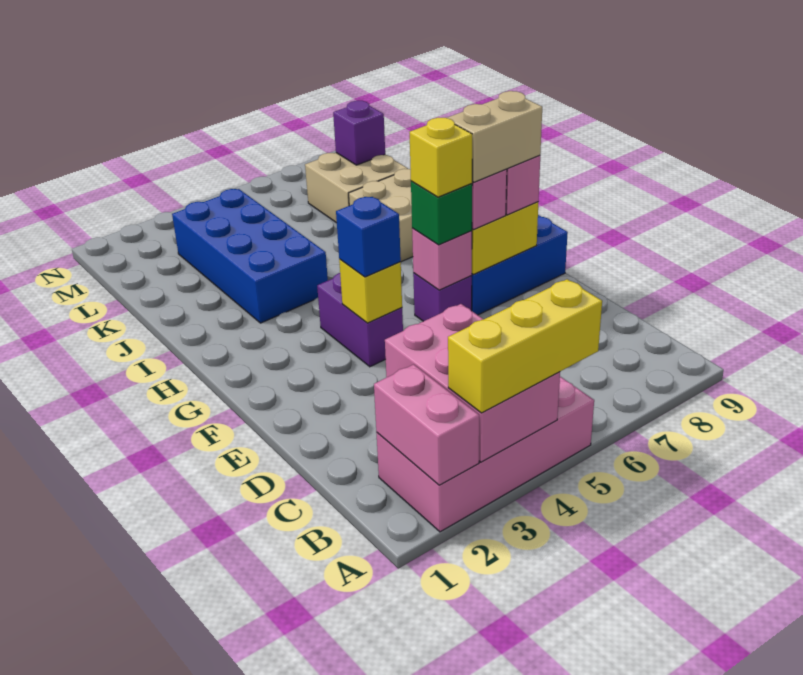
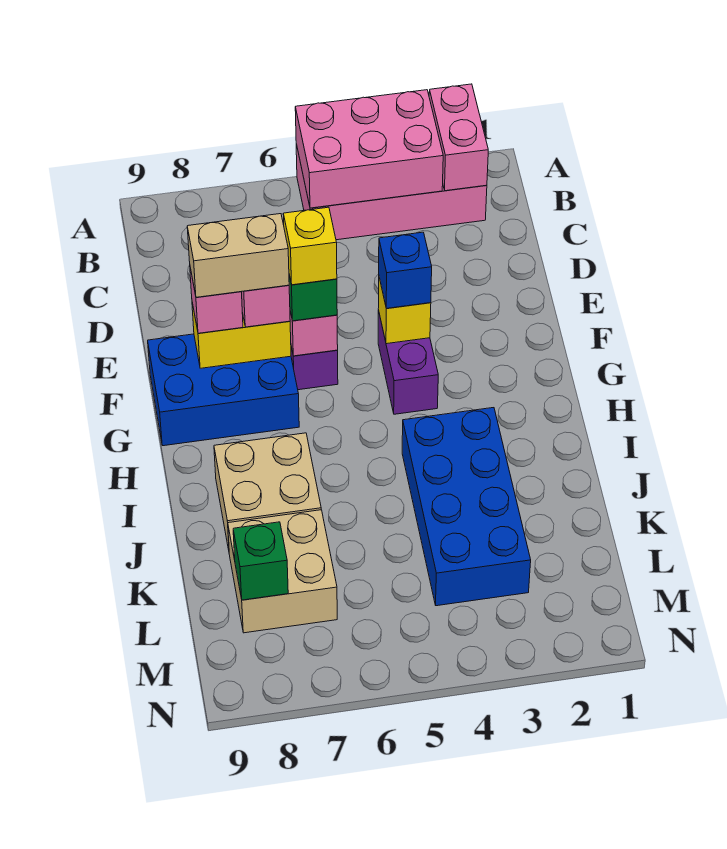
pink 2x3 brick [385,304,560,462] -> pink 2x3 brick turned to [295,90,443,208]
yellow 1x3 brick [448,279,602,413] -> none
purple 1x1 brick [333,101,385,165] -> green 1x1 brick [233,522,288,600]

